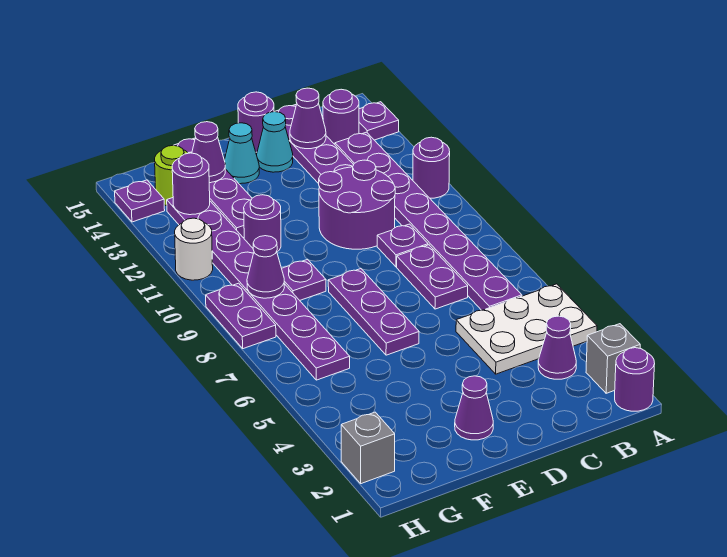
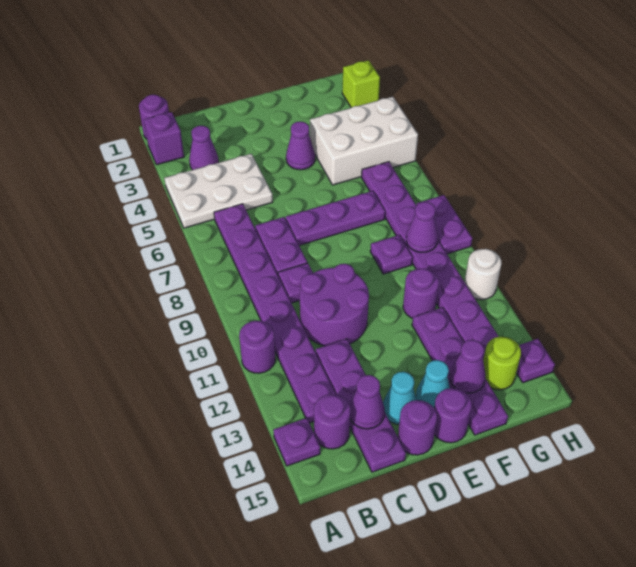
grey 1x1 brick [586,324,640,393] -> purple 1x1 brick [144,112,184,165]
purple 1x1 cone [455,376,493,440] -> purple 1x1 cone moved to [286,122,315,170]
purple 1x3 plate [328,269,419,355] -> purple 1x3 plate turned to [286,191,385,245]
none -> white 2x3 brick [310,97,418,185]
purple 1x1 round brick [172,153,210,215] -> purple 1x1 round brick moved to [434,388,472,443]
grey 1x1 brick [341,412,395,484] -> lime 1x1 brick [342,60,380,108]

